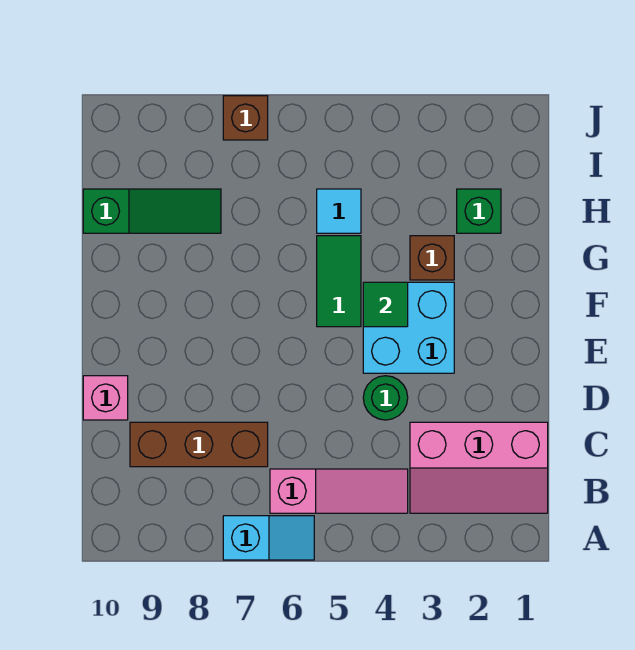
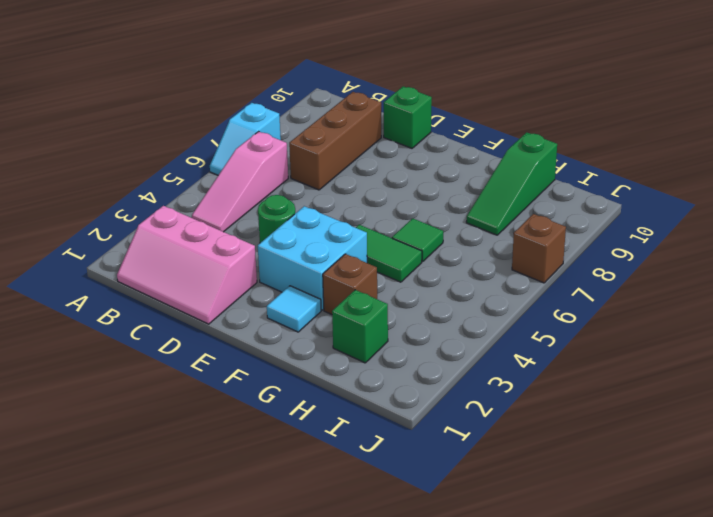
pink 2x3 slope [410,422,548,513] -> pink 2x3 slope turned to [117,206,257,324]
pink 1x1 brick [83,376,128,420] -> green 1x1 brick [384,86,432,148]
green 1x1 tile [363,282,408,327] -> green 1x1 tile moved to [392,218,443,262]
cyan 1x1 tile [317,189,361,233] -> cyan 1x1 tile moved to [267,286,321,332]

